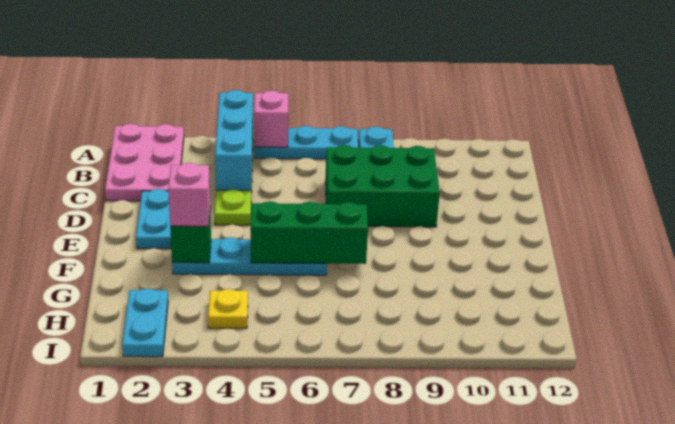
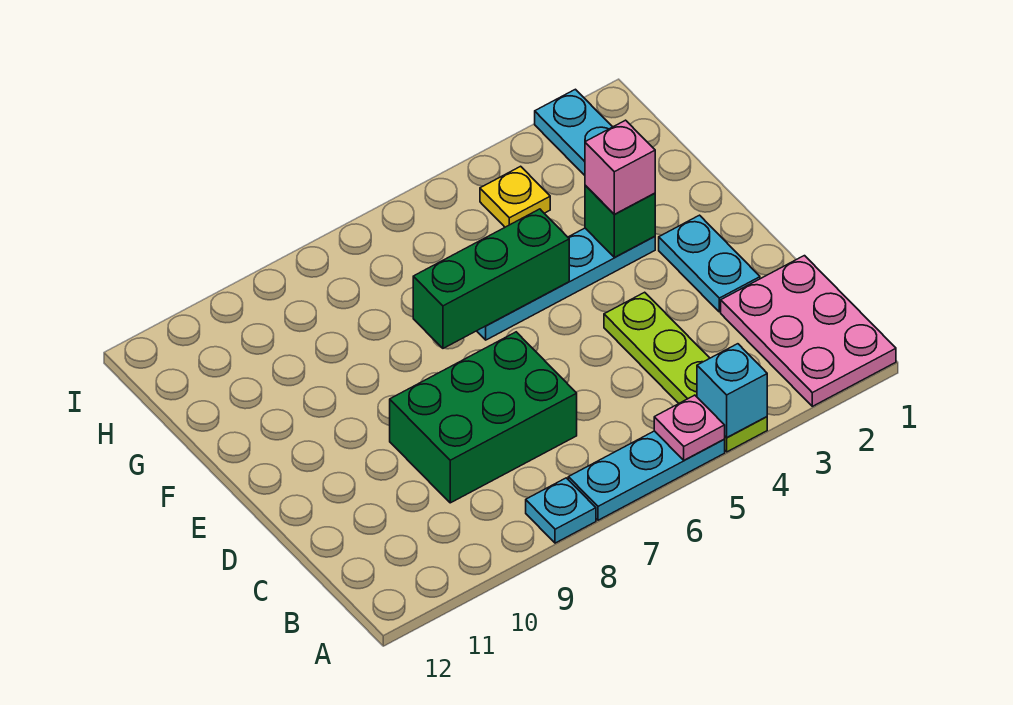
cyan 1x3 brick [215,90,253,191] -> cyan 1x1 brick [697,344,767,438]
pink 1x1 brick [254,90,288,147] -> pink 1x1 plate [654,395,725,460]

